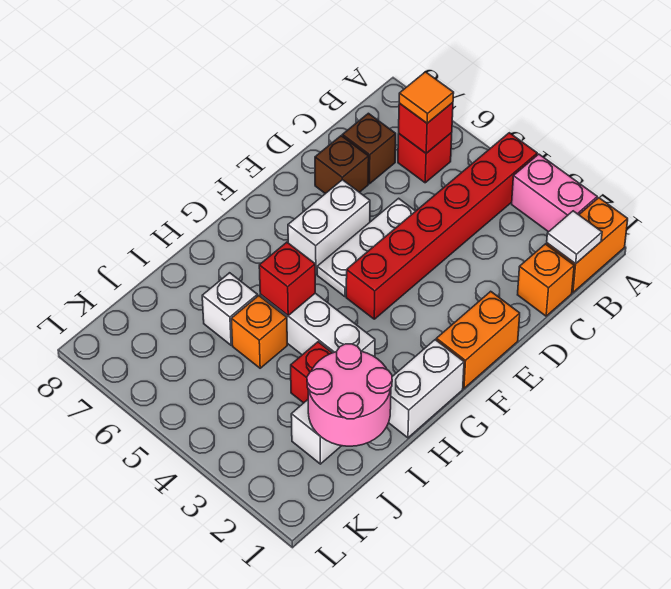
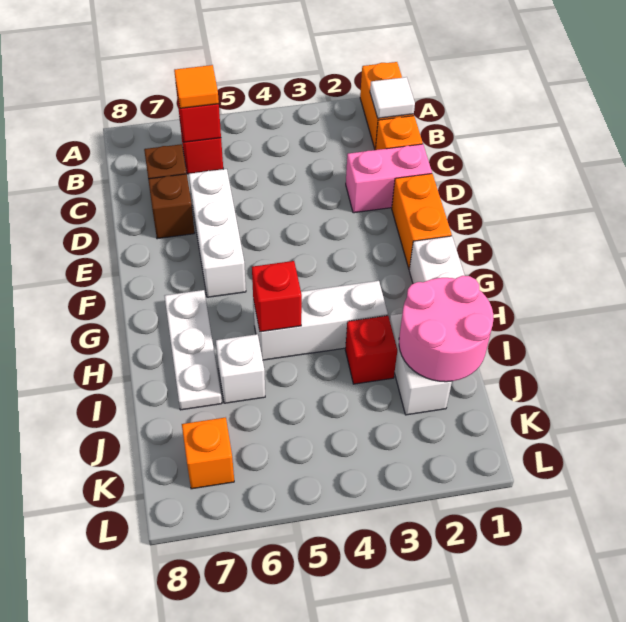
pink 1x2 brick [512,154,597,232] -> pink 1x2 brick moved to [346,144,432,213]
red 1x6 brick [346,133,537,319] -> none
white 1x3 plate [317,198,415,297] -> white 1x3 plate moved to [165,290,222,410]
white 1x2 brick [288,180,370,274] -> white 1x3 brick [189,169,246,297]
orange 1x1 brick [231,296,287,368] -> orange 1x1 brick moved to [182,417,234,489]

